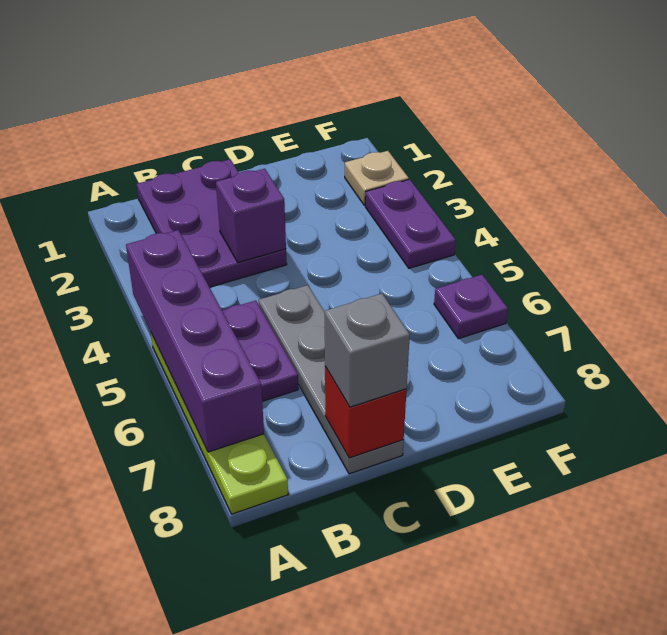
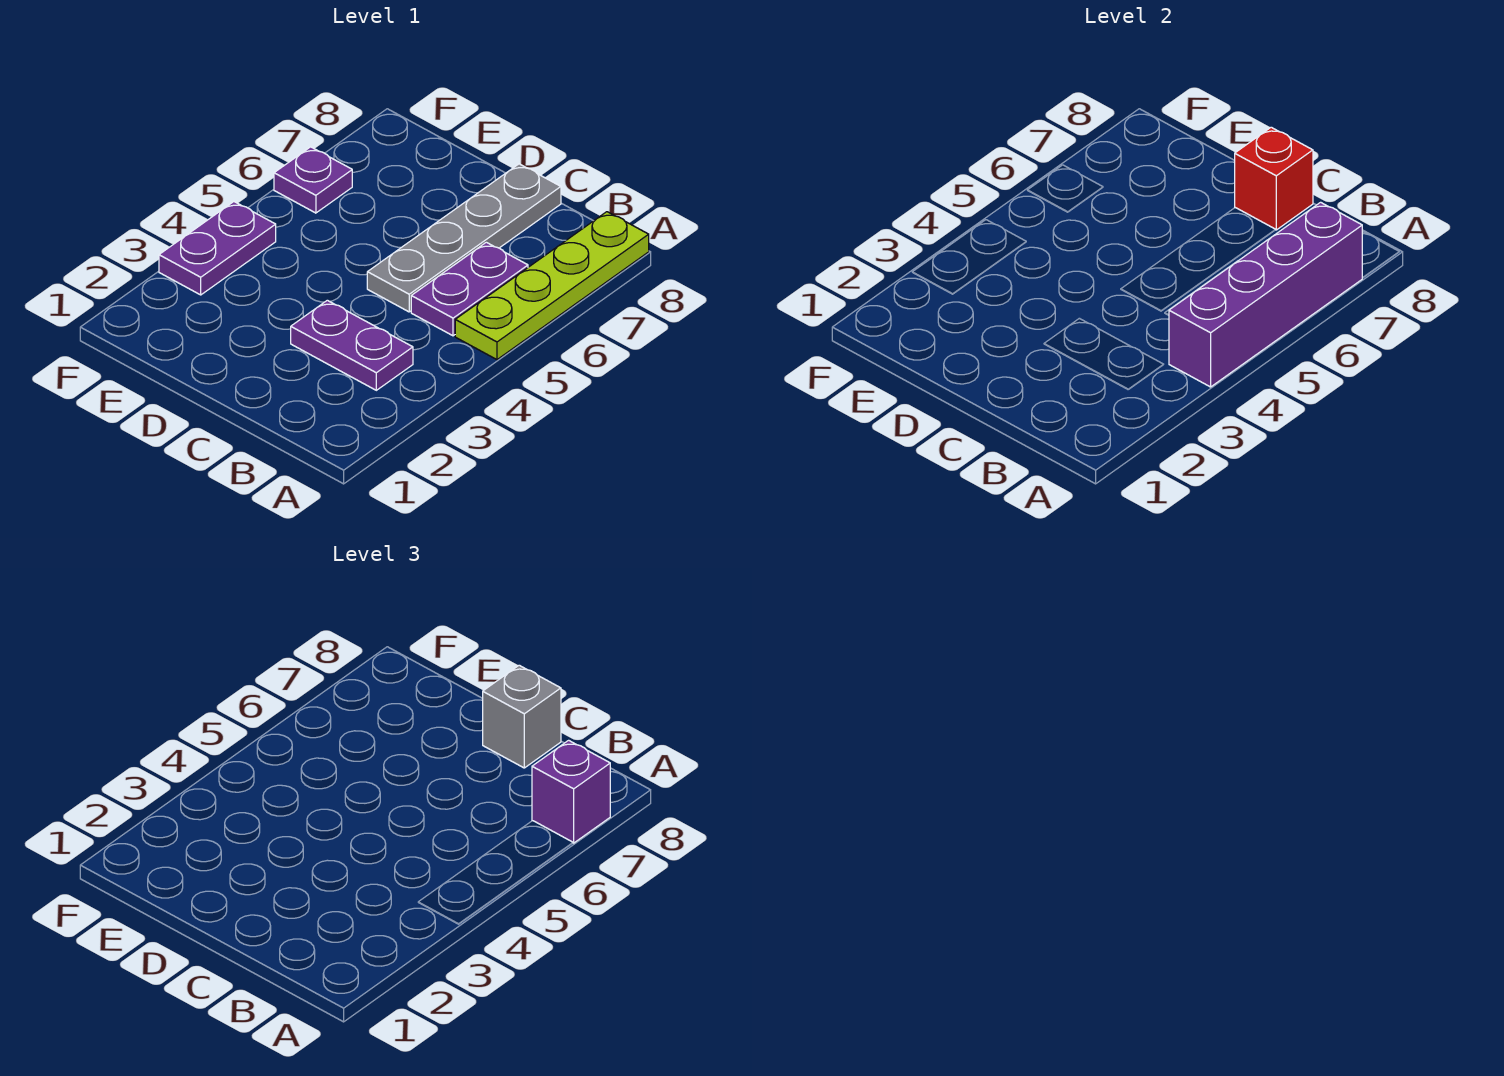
purple 2x3 plate [137,159,287,287] -> purple 1x2 plate [291,300,413,390]
purple 1x1 brick [216,169,286,263] -> purple 1x1 brick moved to [532,740,610,843]
tan 1x1 plate [345,151,409,205] -> none

